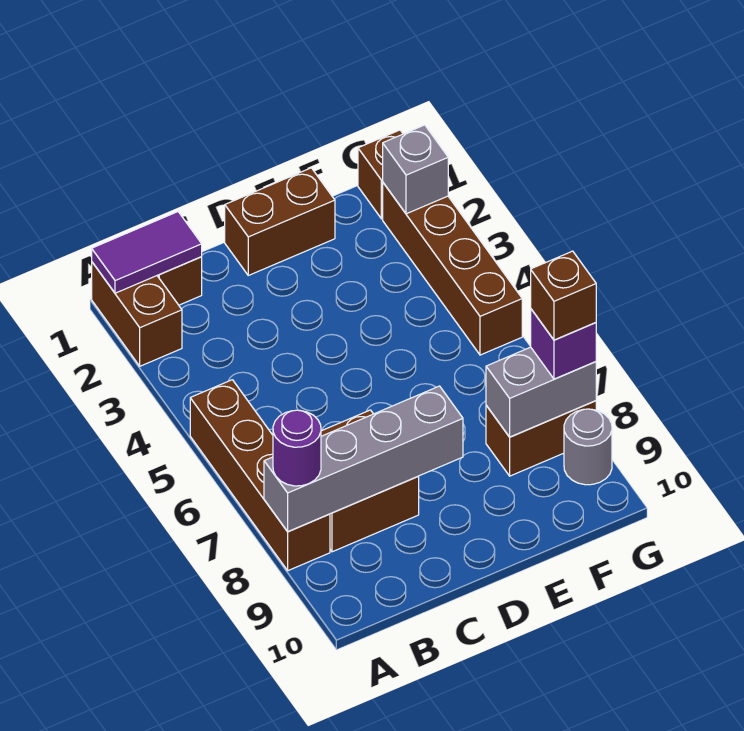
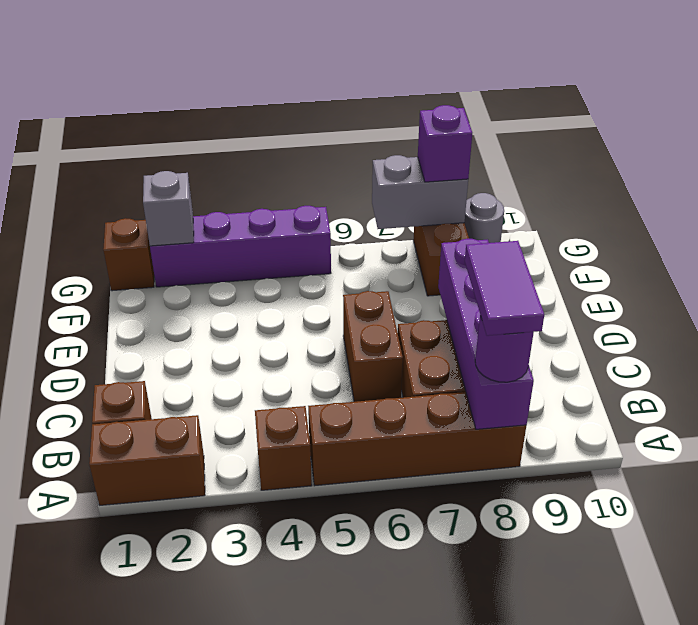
purple 1x2 tile [92,212,202,293] -> purple 1x2 tile moved to [465,241,544,336]
grey 1x4 brick [264,386,463,532] -> purple 1x4 brick [438,239,534,429]
brown 1x2 brick [225,168,335,275] -> brown 1x2 brick moved to [343,291,403,402]
grey 1x2 brick [486,347,596,437] -> grey 1x2 brick turned to [372,155,468,229]
brown 1x4 brick [383,183,522,355] -> purple 1x4 brick [150,206,331,287]
brown 1x1 brick [531,251,596,340] -> brown 1x1 brick moved to [255,406,312,490]

